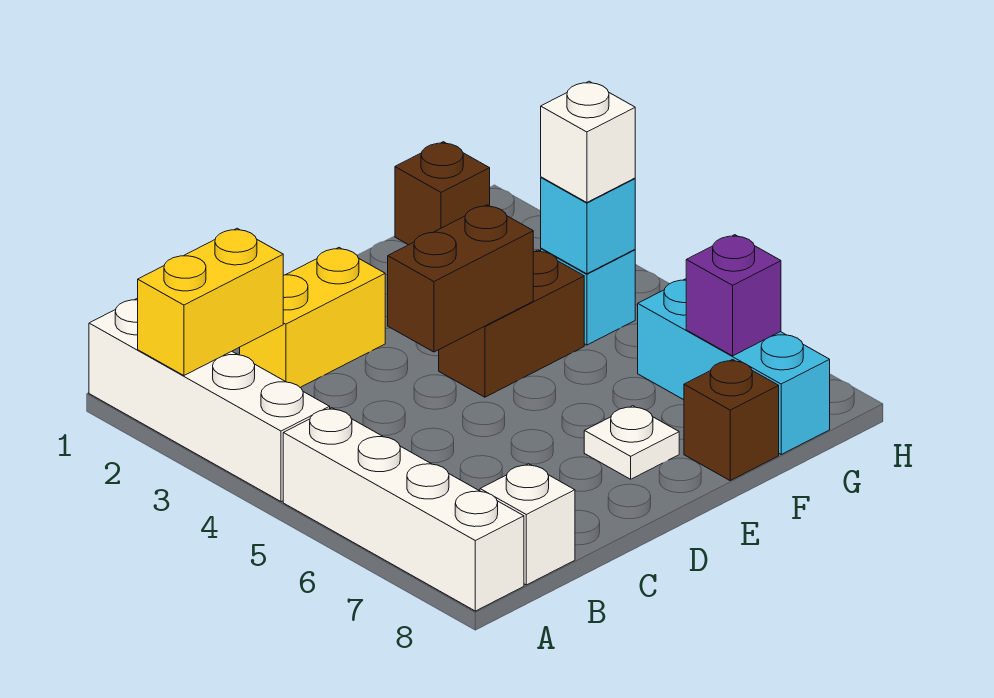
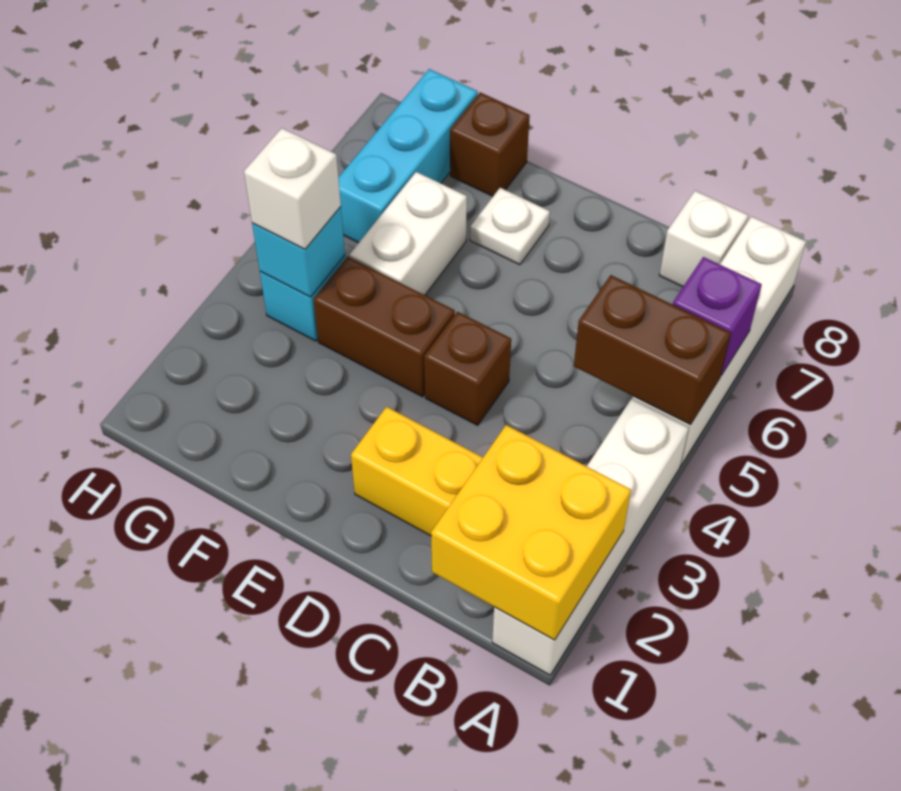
yellow 1x2 brick [138,228,283,376] -> yellow 2x2 brick [431,425,631,640]
brown 1x2 brick [388,205,533,352] -> brown 1x2 brick moved to [574,275,731,425]
none -> white 1x2 brick [349,172,467,295]
brown 1x1 brick [395,142,490,245] -> brown 1x1 brick moved to [424,312,511,425]
purple 1x1 brick [686,235,781,356] -> purple 1x1 brick moved to [673,257,762,375]

